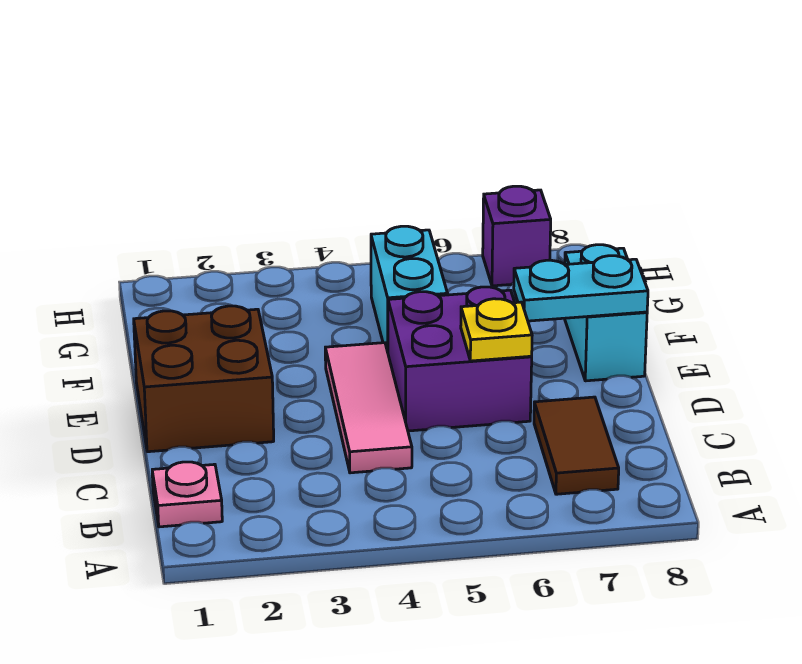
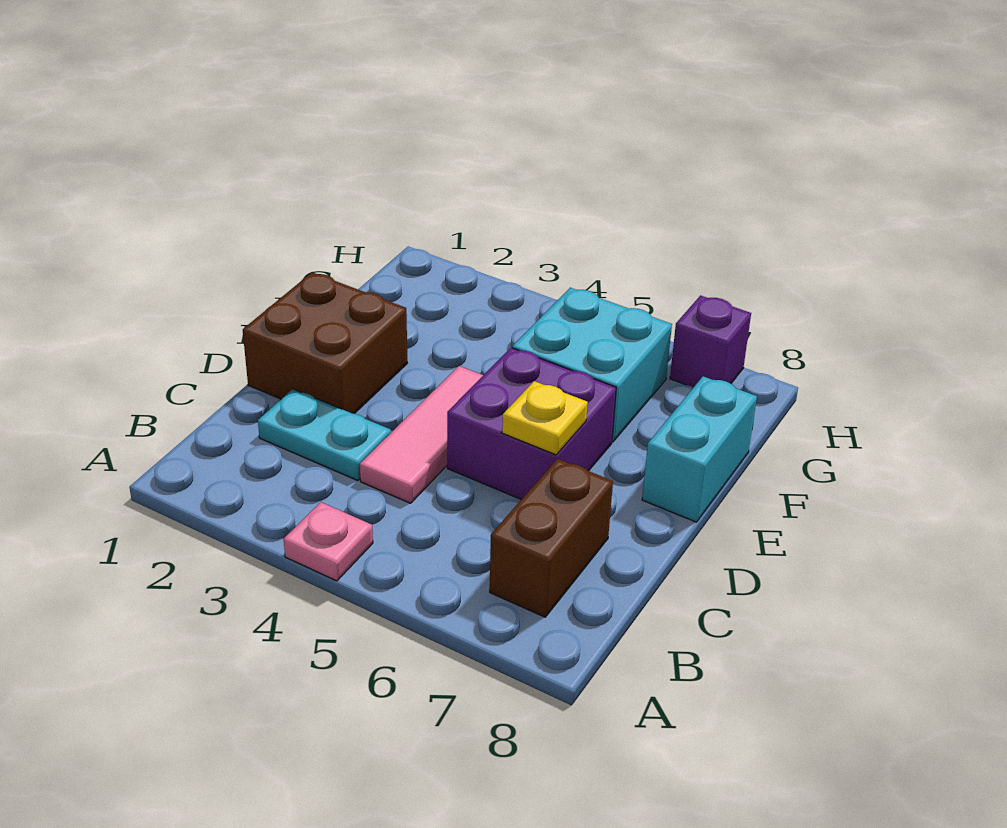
pink 1x1 plate [152,462,222,527] -> pink 1x1 plate moved to [284,502,373,581]
brown 1x2 tile [534,397,619,494] -> brown 1x2 brick [490,459,613,617]
cyan 1x2 plate [514,256,648,321] -> cyan 1x2 plate moved to [258,389,391,481]
cyan 1x2 brick [371,226,448,352] -> cyan 2x2 brick [512,288,672,442]

